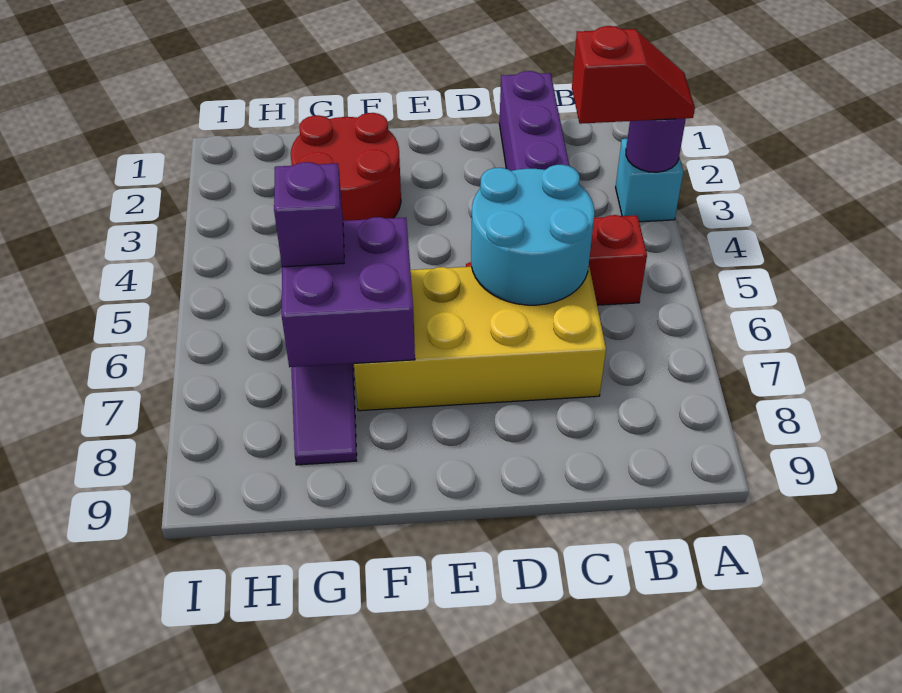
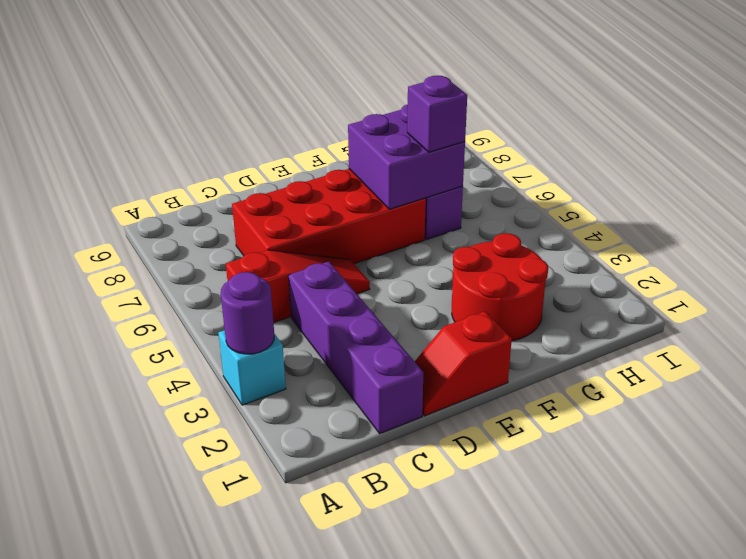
red 1x2 slope [572,26,695,124] -> red 1x2 slope moved to [415,311,512,416]
cyan 2x2 round brick [471,165,595,305] -> none
yellow 2x4 brick [354,267,606,411] -> red 2x4 brick [232,169,426,264]

